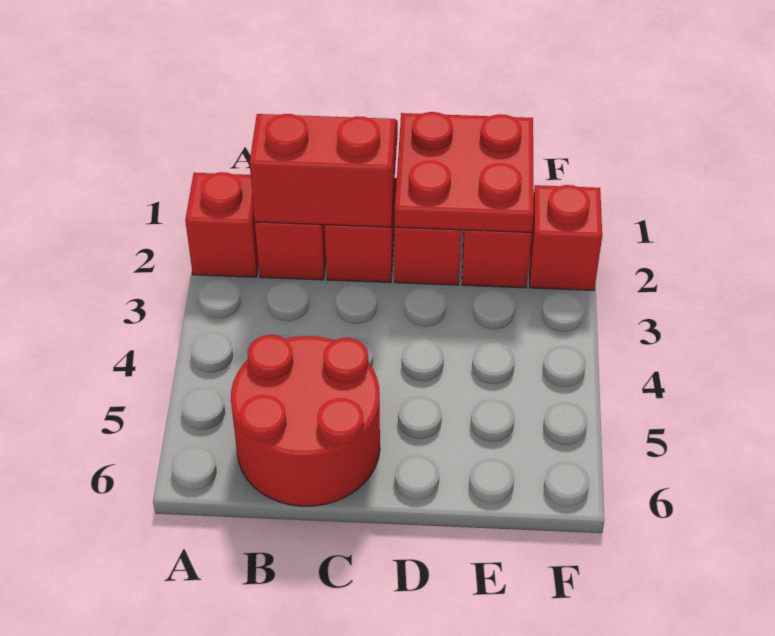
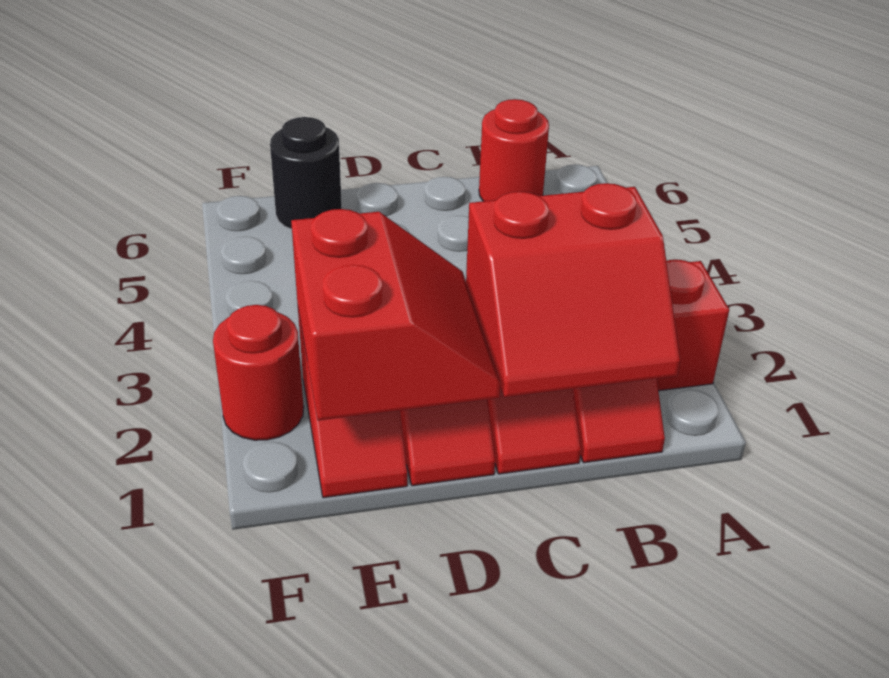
red 2x2 round brick [231,335,380,506] -> red 1x1 round brick [479,99,549,201]
red 2x2 plate [395,112,534,233] -> red 2x2 slope [291,209,501,421]
none -> black 1x1 round brick [270,117,342,229]
red 1x1 brick [530,185,602,290] -> red 1x1 round brick [213,305,304,440]

